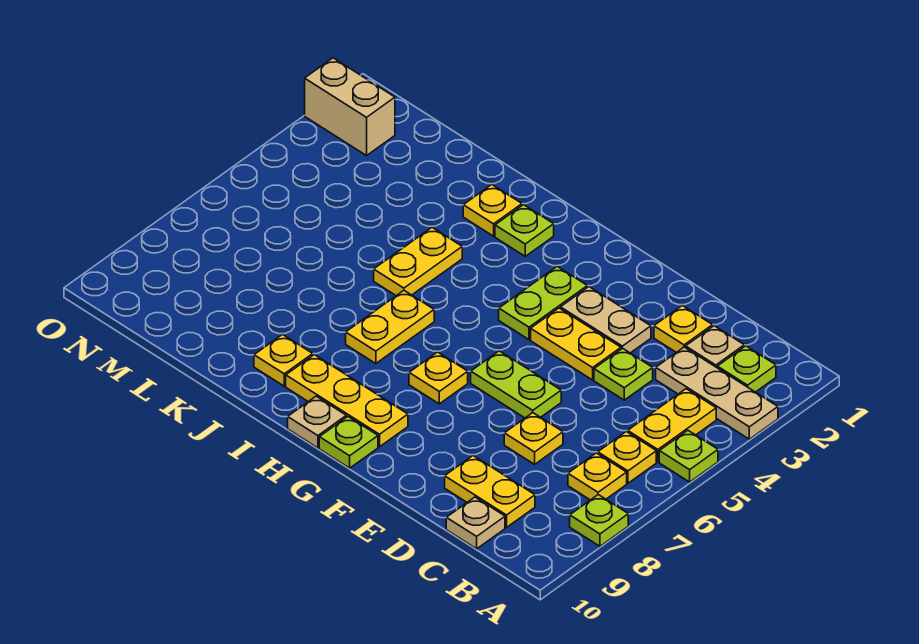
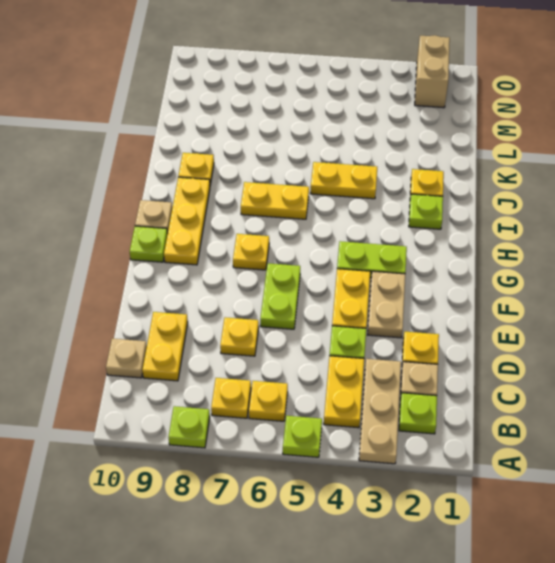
yellow 1x2 plate [628,389,716,462] -> yellow 1x2 plate turned to [324,356,364,428]

